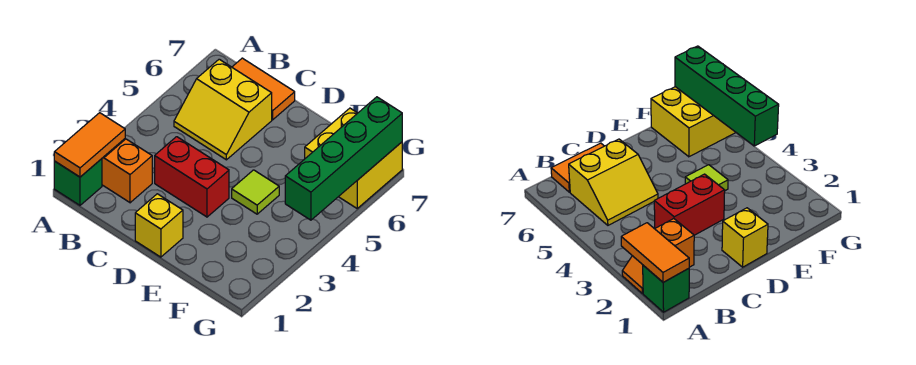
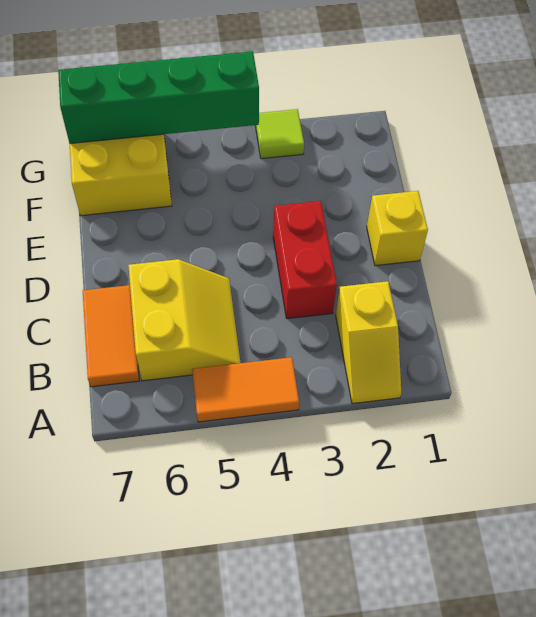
green 1x1 brick [54,159,102,205] -> none
orange 1x2 tile [54,113,125,177] -> orange 1x2 tile moved to [192,357,299,422]
orange 1x2 slope [102,139,152,203] -> yellow 1x2 slope [336,281,401,404]
lime 1x1 tile [232,170,279,214] -> lime 1x1 tile moved to [255,109,304,159]

